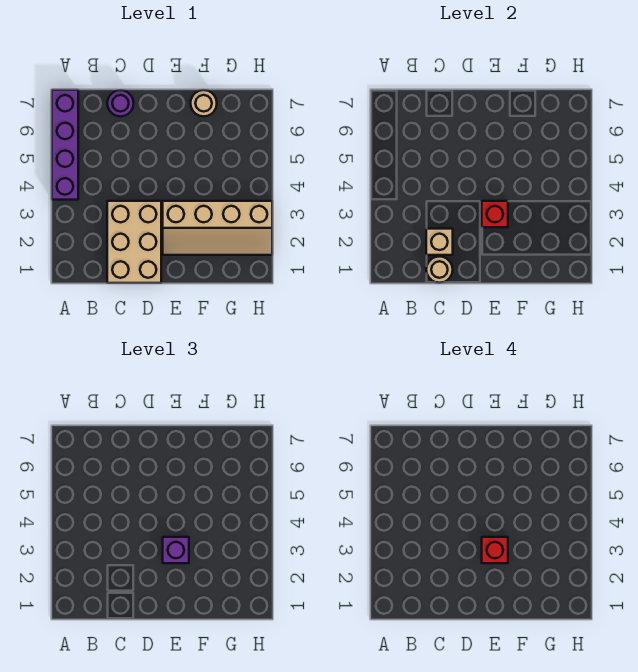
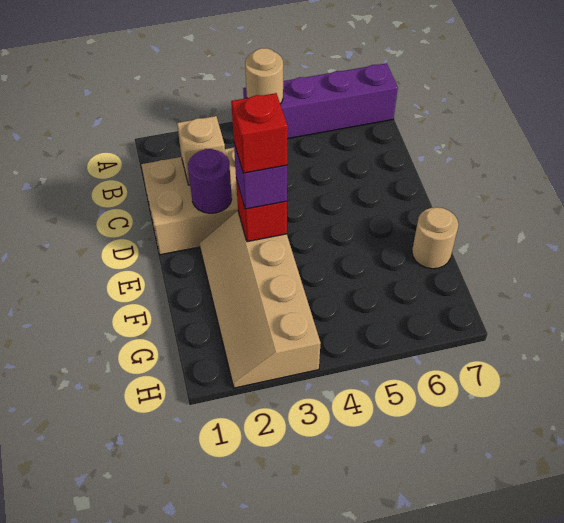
tan 1x1 round brick [426,257,453,283] -> tan 1x1 round brick moved to [245,48,283,104]
purple 1x1 round brick [107,90,134,116] -> purple 1x1 round brick moved to [188,149,232,213]

